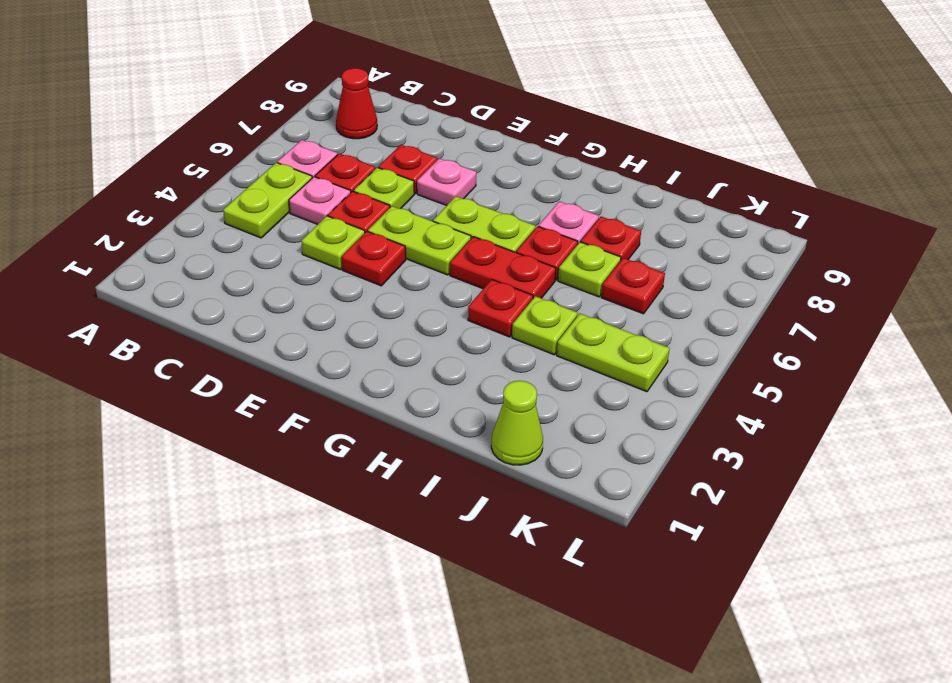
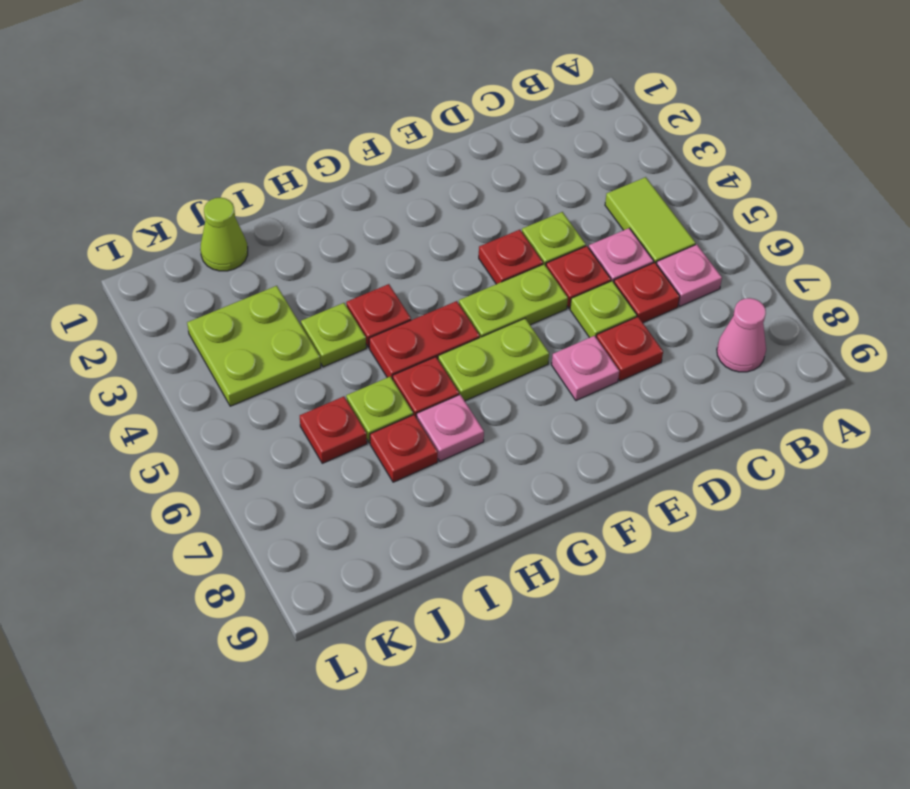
lime 1x2 plate [223,163,312,238] -> lime 1x2 tile [605,177,696,264]
red 1x1 cone [336,68,377,139] -> pink 1x1 cone [717,298,766,372]
lime 1x2 plate [557,314,670,392] -> lime 2x2 plate [187,286,321,406]

